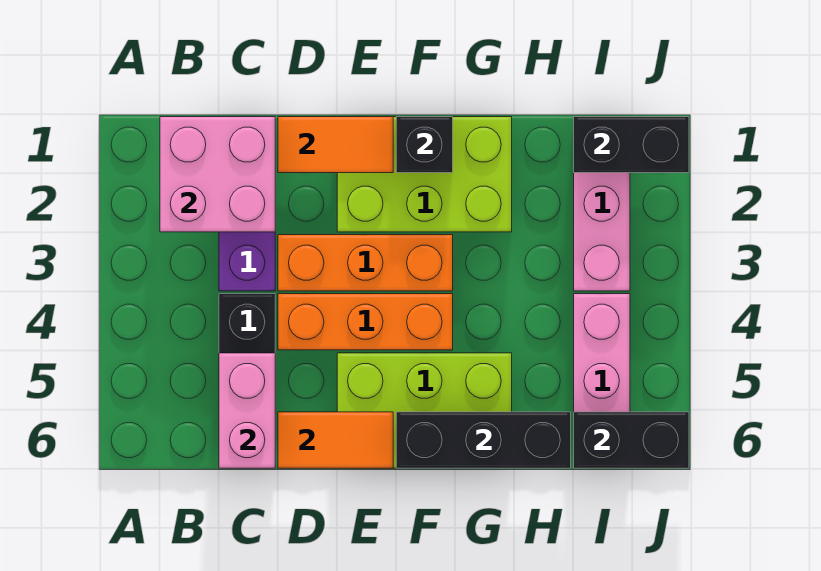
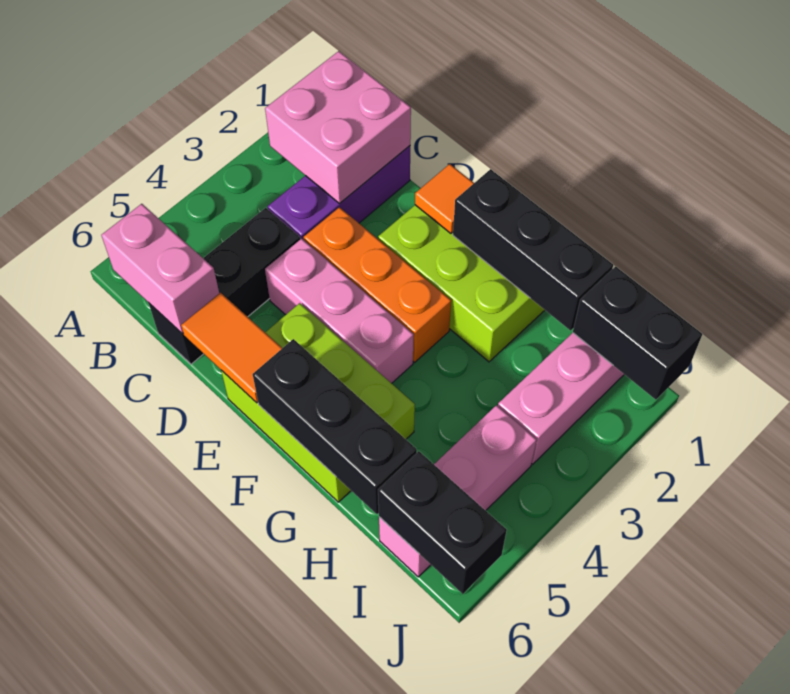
pink 1x2 brick [219,353,275,468] -> pink 1x2 brick turned to [101,204,219,334]
orange 1x2 tile [278,117,393,173] -> orange 1x1 tile [415,164,474,233]
orange 1x3 brick [278,294,453,350] -> pink 1x3 brick [265,239,414,383]
black 1x1 brick [396,117,453,173] -> black 1x3 brick [453,169,613,330]

